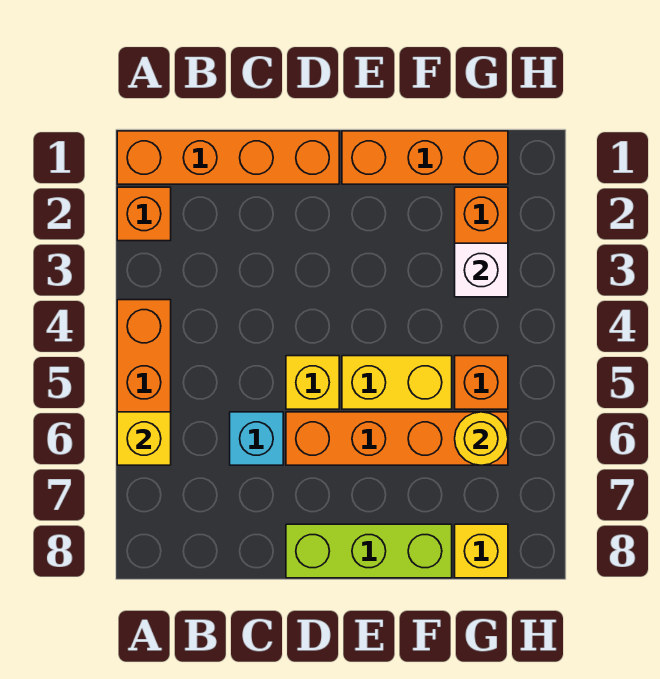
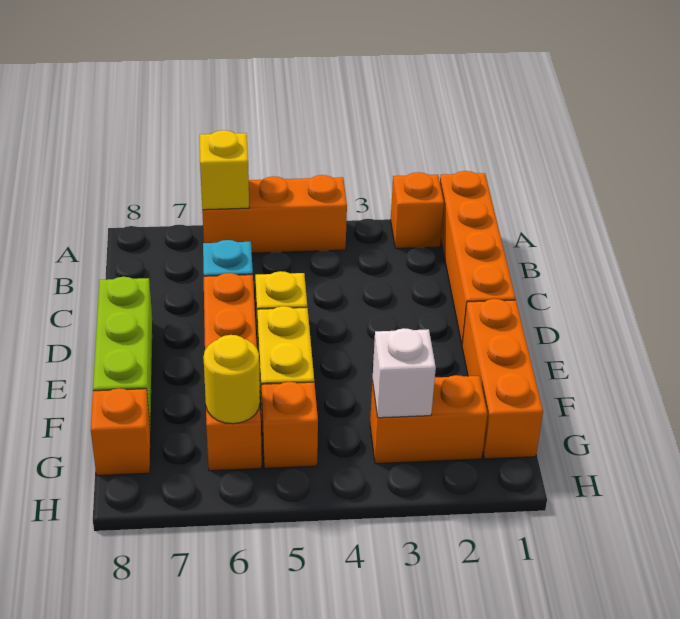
yellow 1x1 brick [455,524,508,578] -> orange 1x1 brick [91,388,151,475]

